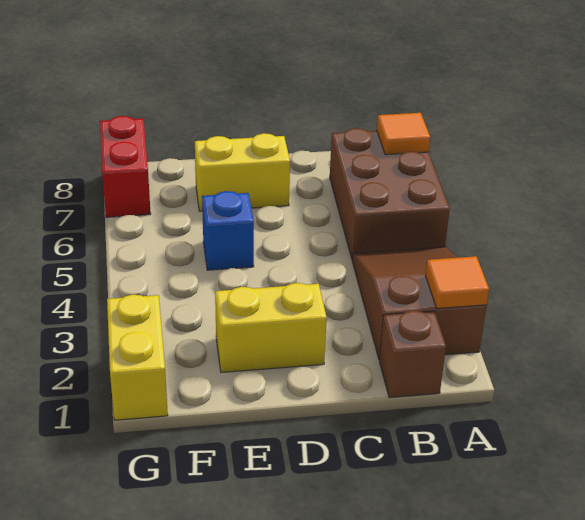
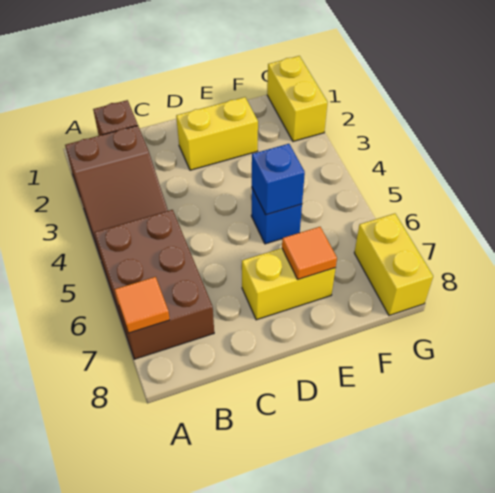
orange 1x1 tile [425,256,489,308] -> orange 1x1 tile moved to [282,227,337,279]
none -> blue 1x1 brick [252,144,305,215]
red 1x2 brick [100,116,151,217] -> yellow 1x2 brick [354,214,433,315]

